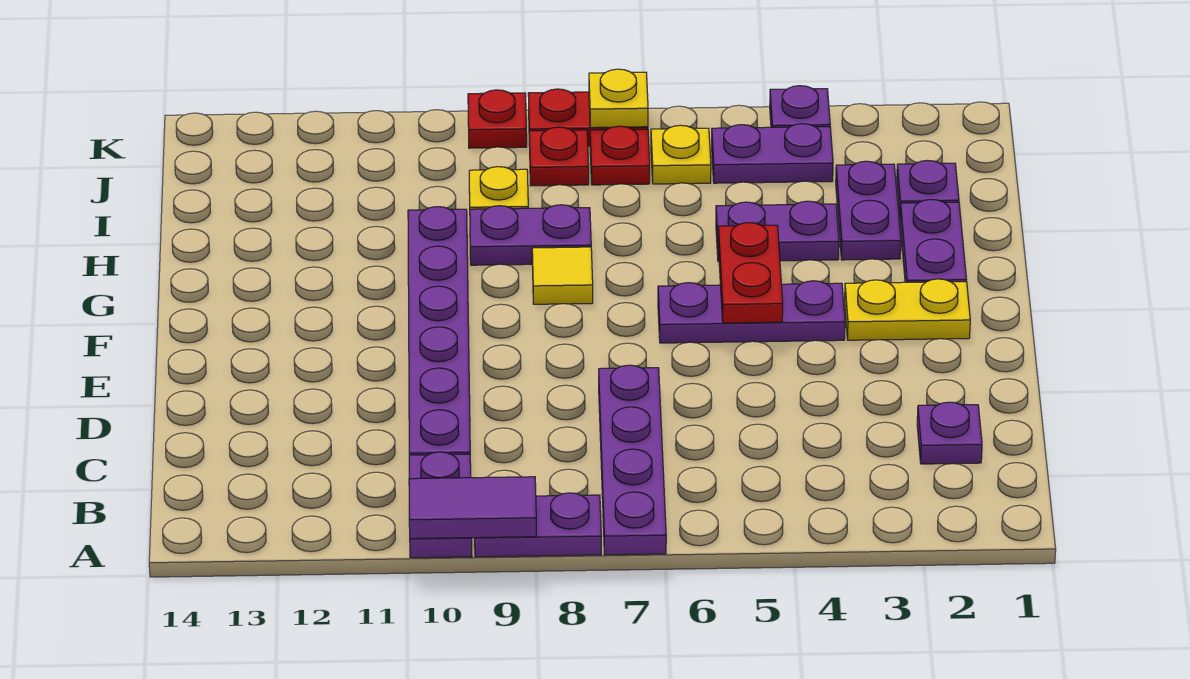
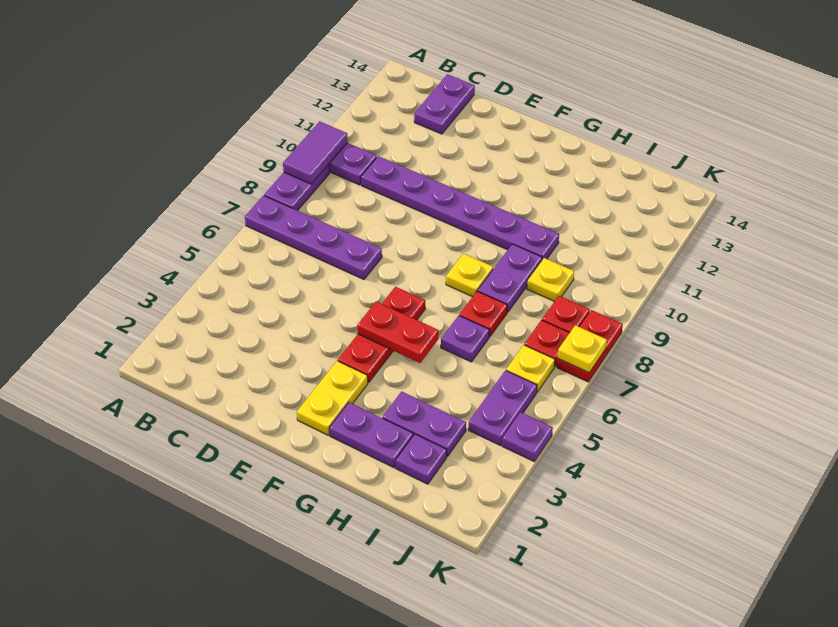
purple 1x1 plate [917,402,982,464] -> purple 1x1 plate moved to [441,316,489,362]
purple 1x3 plate [658,281,845,343] -> red 1x3 plate [338,287,425,383]
yellow 1x1 tile [532,247,593,304] -> yellow 1x1 plate [446,254,493,297]
purple 1x2 plate [716,201,839,262] -> purple 1x2 plate moved to [414,74,475,134]
red 1x1 plate [468,90,527,148] -> red 1x1 plate moved to [459,291,507,337]

